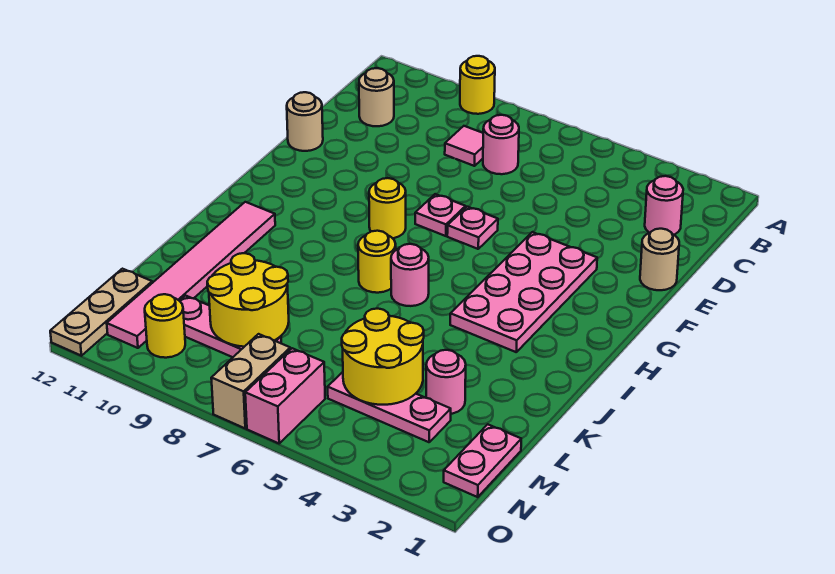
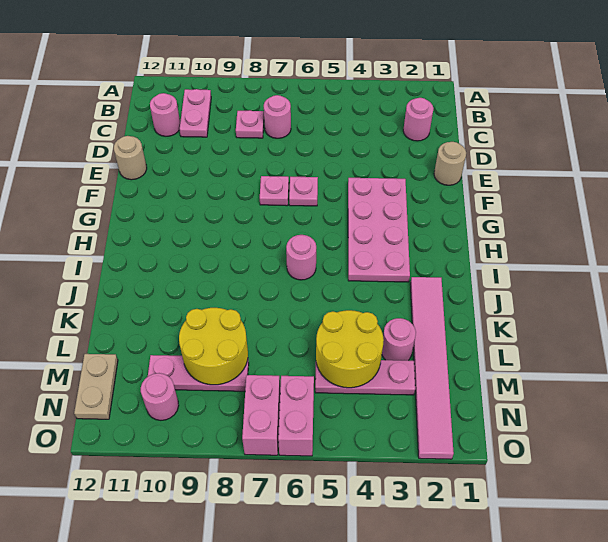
yellow 1x1 round brick [460,56,495,114] -> none
pink 1x1 tile [445,126,483,166] -> pink 1x1 plate [236,110,264,138]
tan 1x1 round brick [359,68,394,126] -> pink 1x1 round brick [150,93,180,136]
yellow 1x1 round brick [369,178,406,238] -> none
yellow 1x1 round brick [358,231,396,293] -> none
pink 1x6 tile [107,202,275,348] -> pink 1x6 tile moved to [410,277,454,459]
pink 1x2 plate [444,424,521,497] -> pink 1x2 plate moved to [180,89,211,137]
tan 1x3 plate [50,269,152,356] -> tan 1x2 plate [74,354,118,419]
tan 1x2 brick [211,334,290,428] -> pink 1x2 brick [242,375,280,455]
yellow 1x1 round brick [145,294,185,358] -> pink 1x1 round brick [141,373,179,420]

